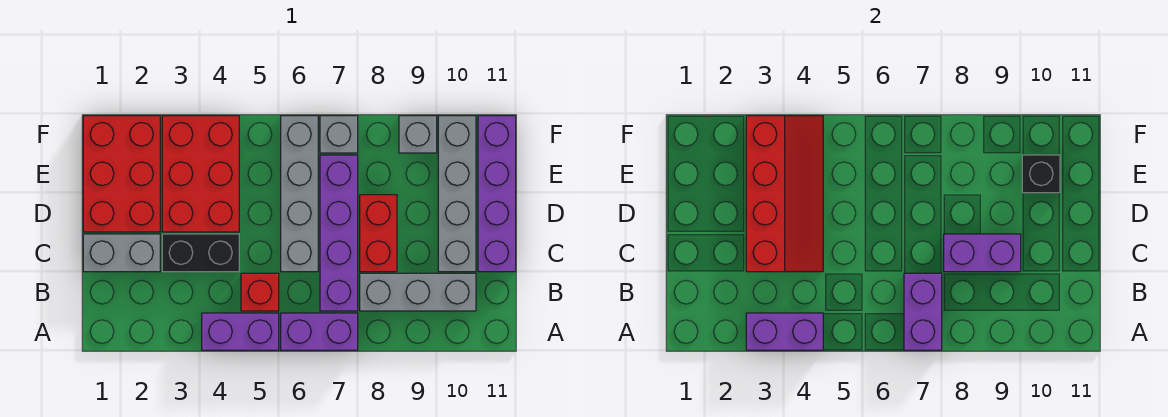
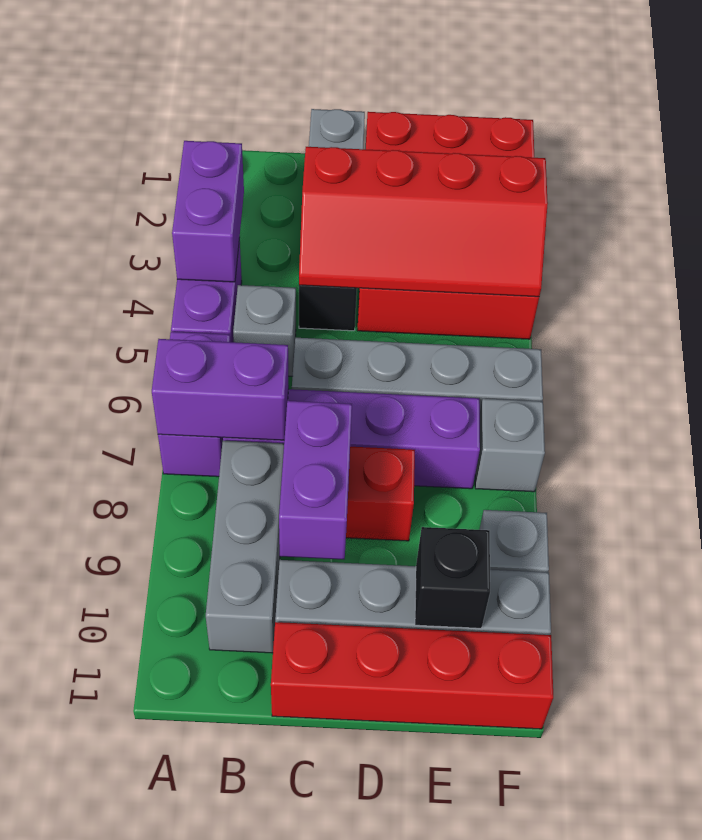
red 1x1 brick [241,273,279,311] -> grey 1x1 brick [233,285,296,376]
purple 1x4 brick [478,116,516,272] -> red 1x4 brick [271,622,553,729]

